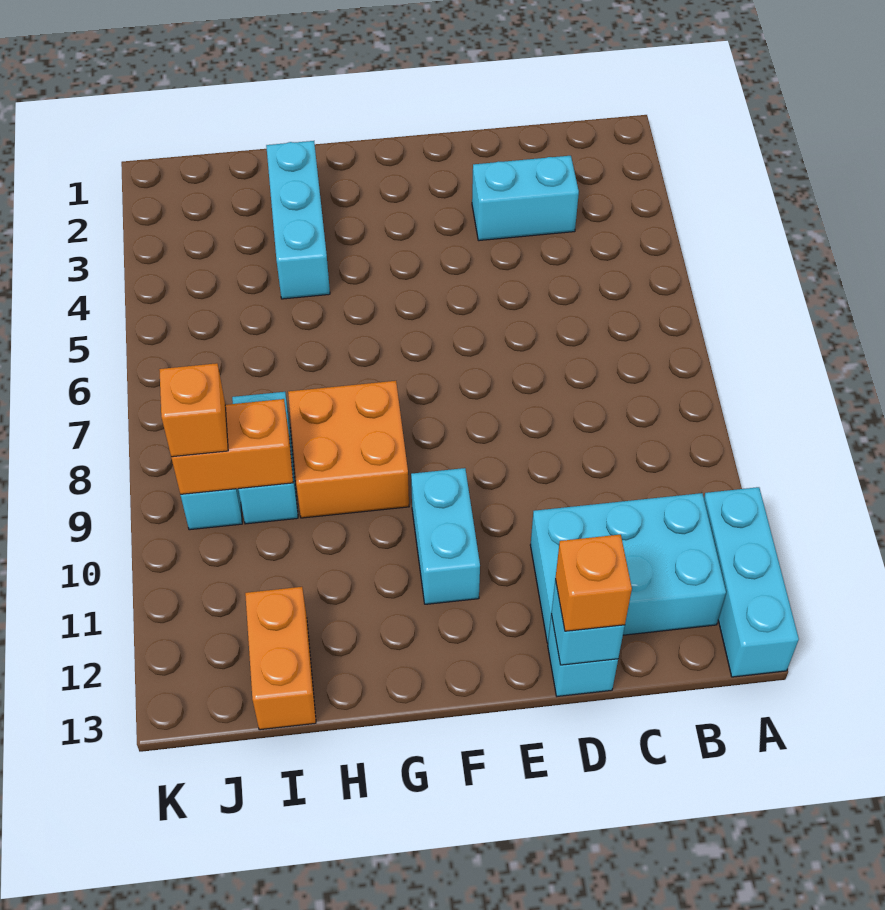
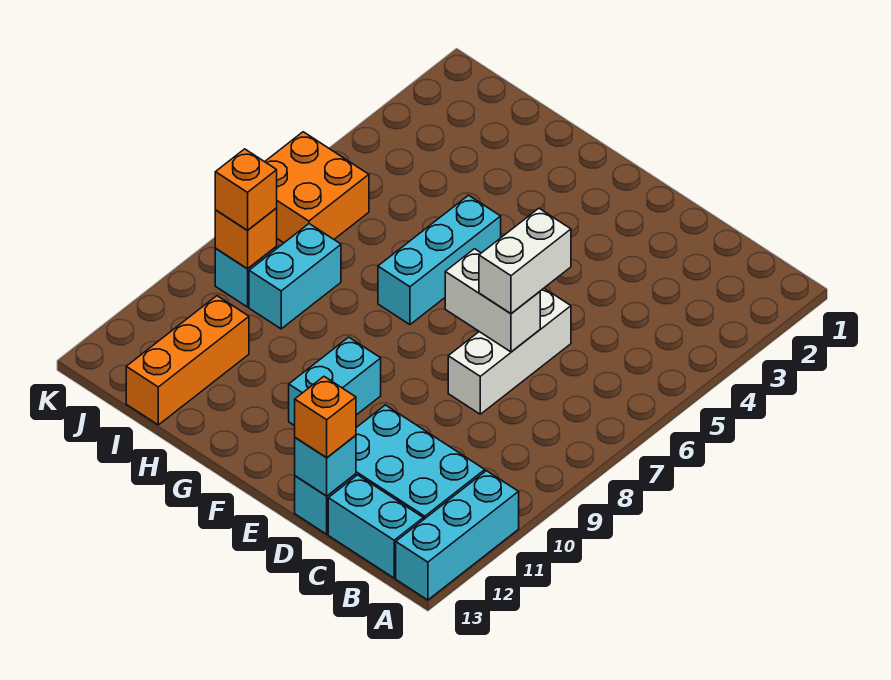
cyan 1x2 brick [472,156,579,241] -> cyan 1x2 brick moved to [328,475,423,578]
none -> white 1x3 brick [448,288,571,414]
none -> white 1x2 brick [479,208,571,314]
none -> white 1x2 brick [445,249,540,352]
orange 2x2 brick [288,381,409,518] -> orange 2x2 brick moved to [265,132,369,243]
cyan 1x3 brick [266,141,330,299] -> cyan 1x3 brick moved to [378,195,501,325]
orange 1x2 brick [171,399,293,494] -> orange 1x1 brick [215,208,277,269]
orange 1x2 brick [245,587,316,730] -> orange 1x3 brick [126,296,249,425]

